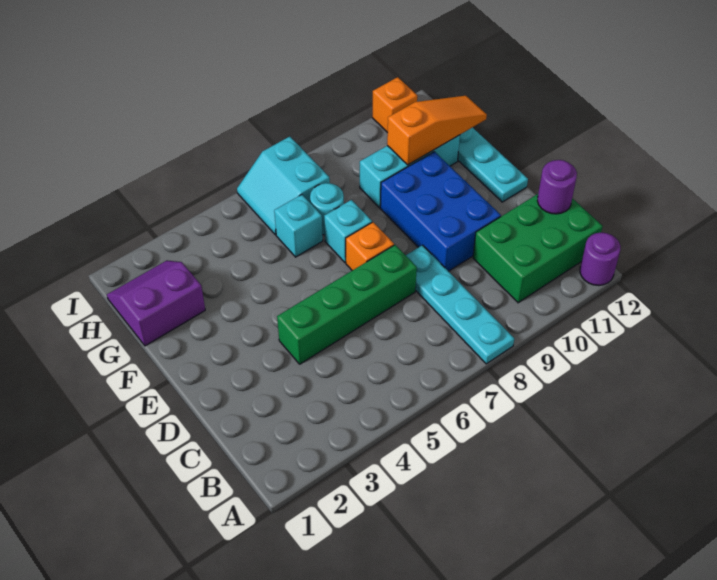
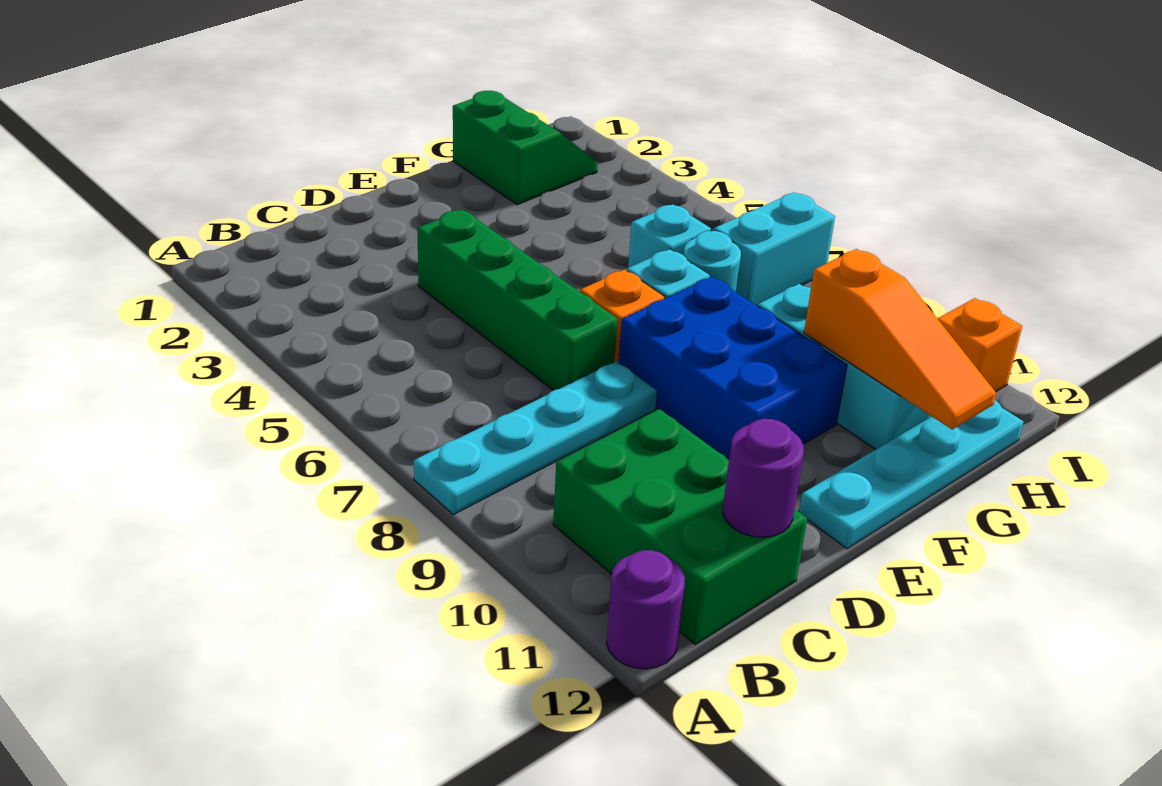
blue 2x3 brick [380,152,501,271] -> blue 2x3 brick turned to [619,277,847,460]
purple 2x2 slope [107,261,205,346] -> green 2x2 slope [453,91,598,205]

